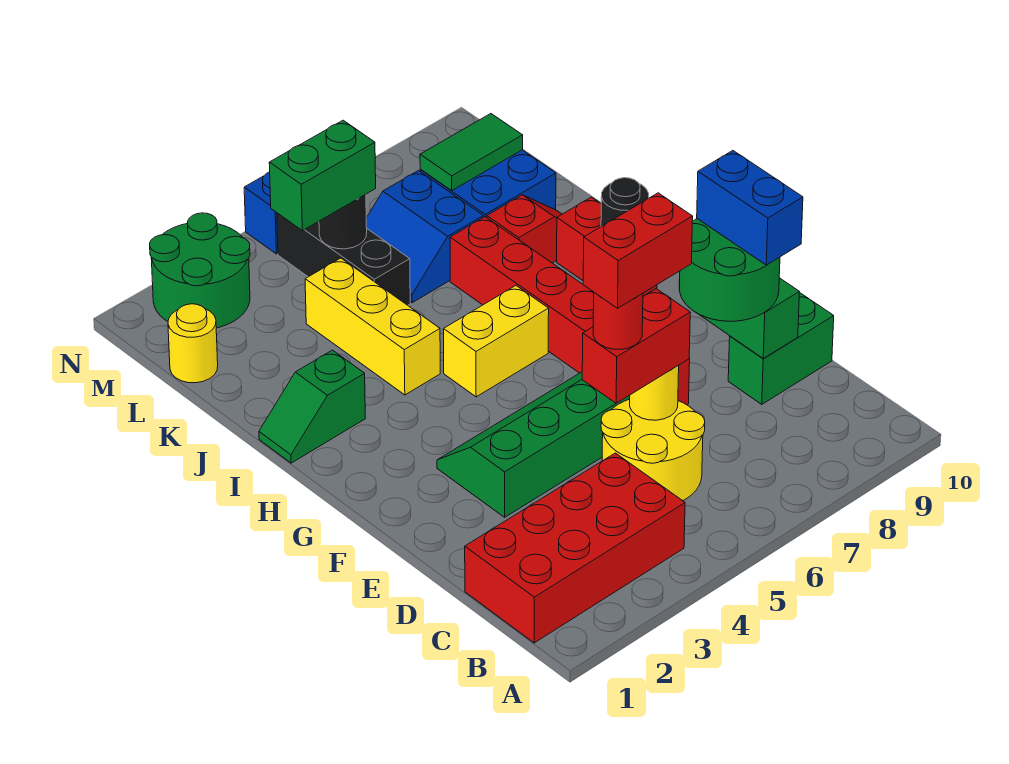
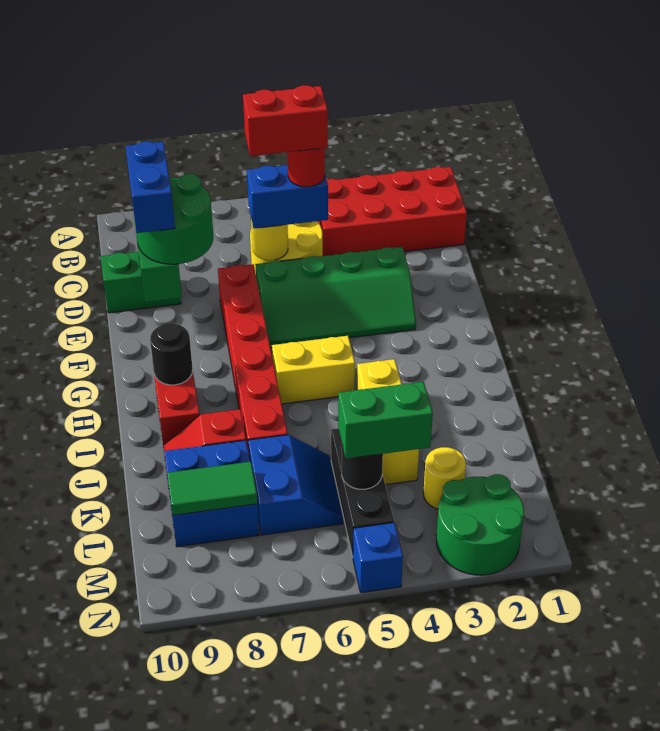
red 1x2 brick [582,289,690,403] -> blue 1x2 brick [247,165,328,228]
green 1x2 slope [259,350,365,463] -> none
yellow 1x1 round brick [168,304,218,383] -> yellow 1x1 round brick moved to [423,447,466,509]

